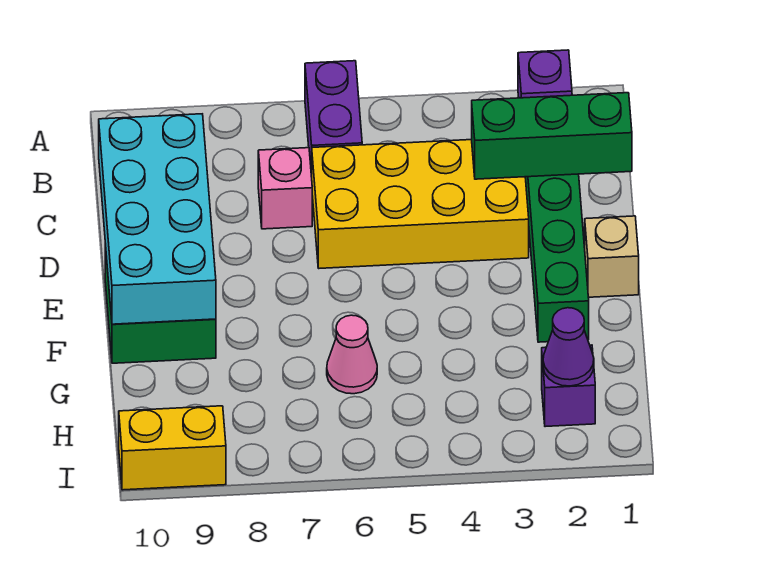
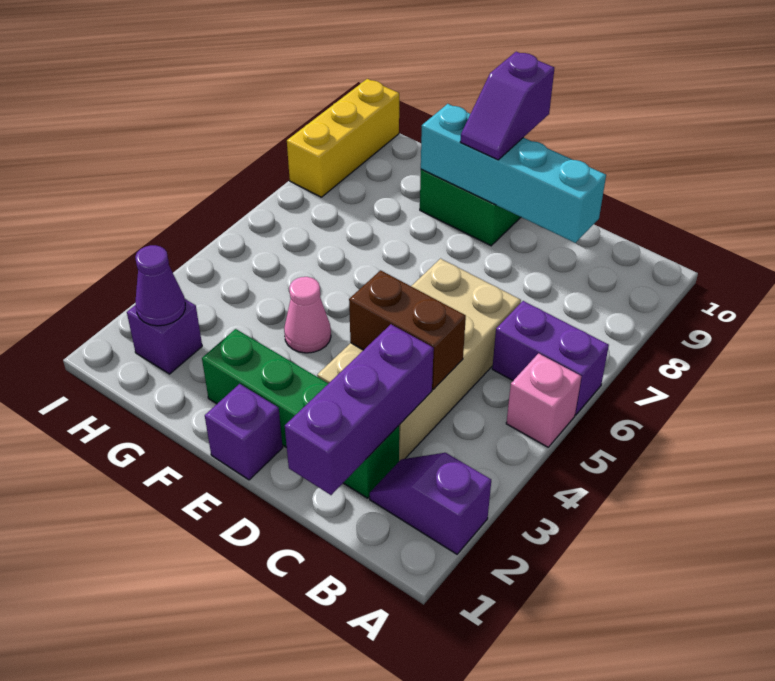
green 1x3 brick [472,93,632,179] -> purple 1x3 brick [285,324,434,495]
yellow 2x4 brick [312,140,529,268] -> tan 2x4 brick [317,259,521,461]
none -> brown 1x2 brick [349,270,466,390]
pink 1x1 brick [258,148,312,229] -> pink 1x1 brick moved to [506,353,582,447]
cyan 2x4 brick [99,114,216,324] -> cyan 1x4 brick [421,104,606,243]
tan 1x1 brick [585,216,639,297] -> purple 1x1 brick [205,384,283,480]
none -> purple 1x2 slope [460,52,554,160]
pink 1x1 cone [327,315,377,394] -> pink 1x1 cone moved to [284,277,331,353]
yellow 1x2 brick [119,406,226,490] -> yellow 1x3 brick [287,79,399,197]

